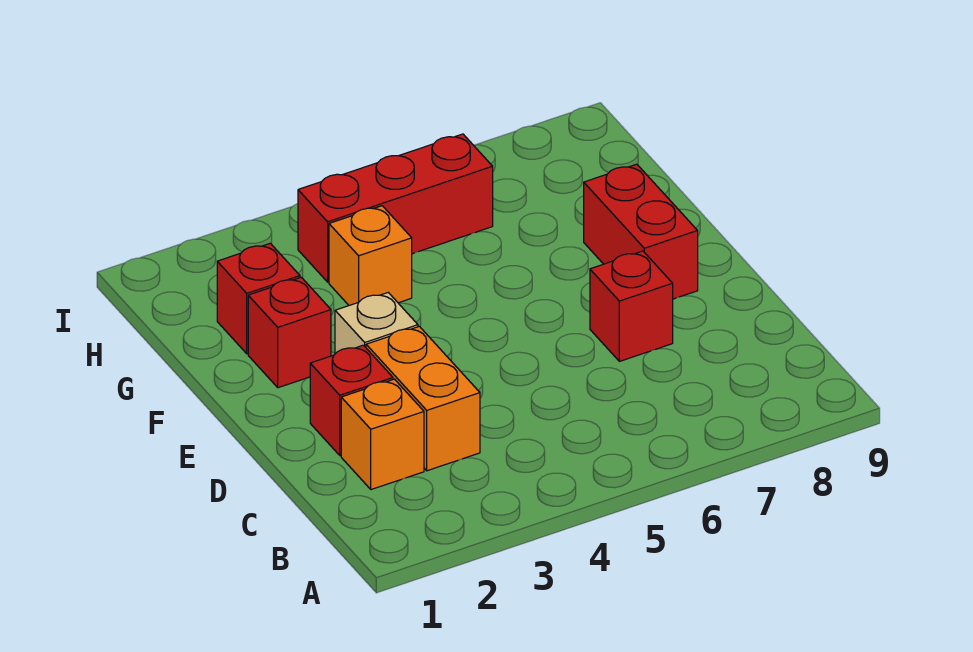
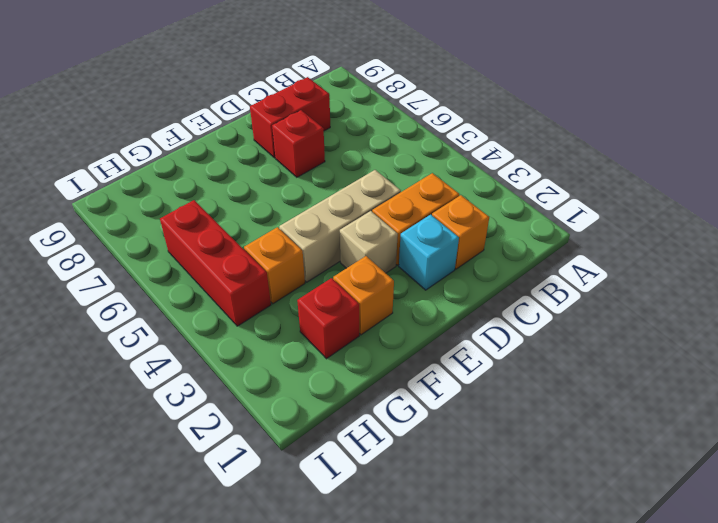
red 1x1 brick [310,345,393,456] -> cyan 1x1 brick [399,215,459,290]
none -> tan 1x3 brick [279,170,401,282]
red 1x2 brick [584,164,698,299] -> red 1x2 brick moved to [250,77,330,158]
red 1x1 brick [248,277,331,388] -> orange 1x1 brick [333,256,394,335]

